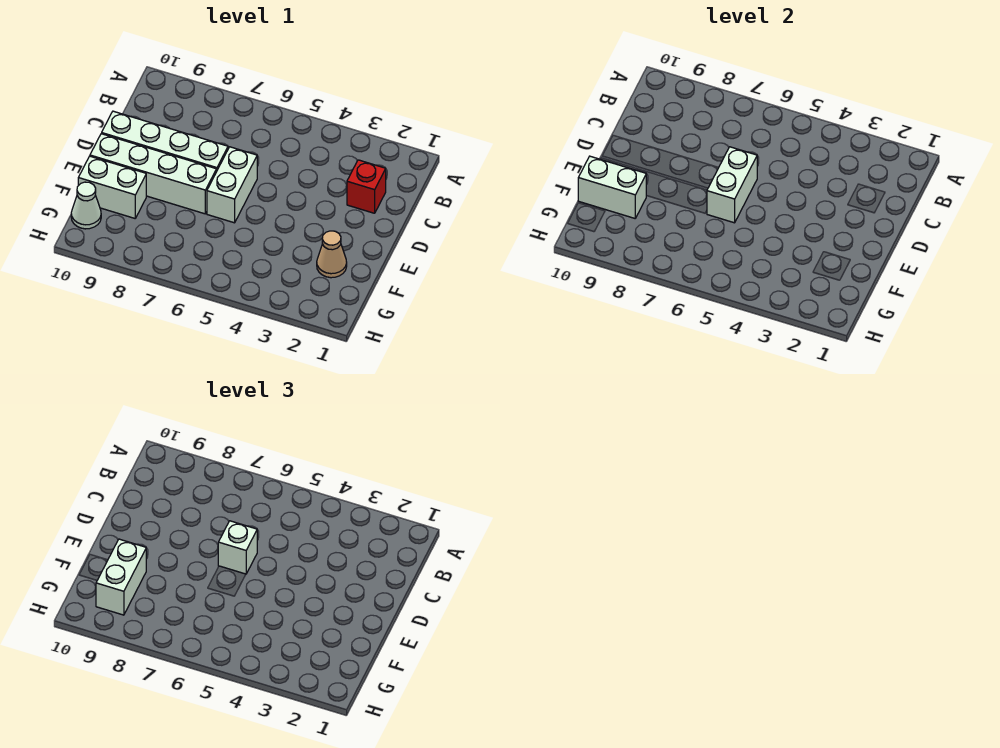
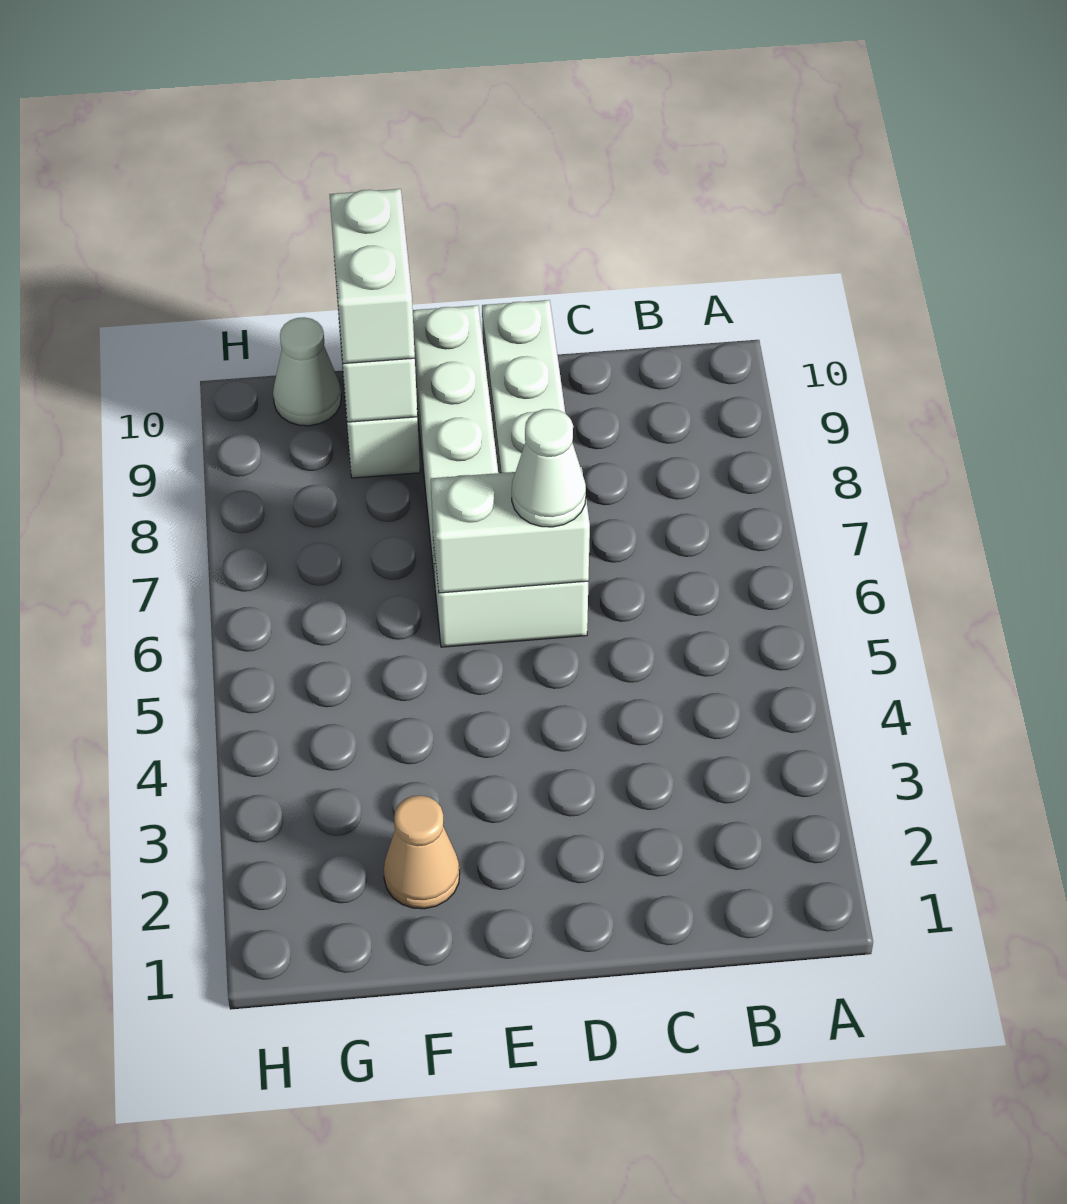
red 1x1 brick [347,160,386,213] -> none
white 1x1 brick [218,521,257,574] -> white 1x1 cone [512,409,586,527]
white 1x2 brick [96,539,146,615] -> white 1x2 brick turned to [329,189,415,364]

